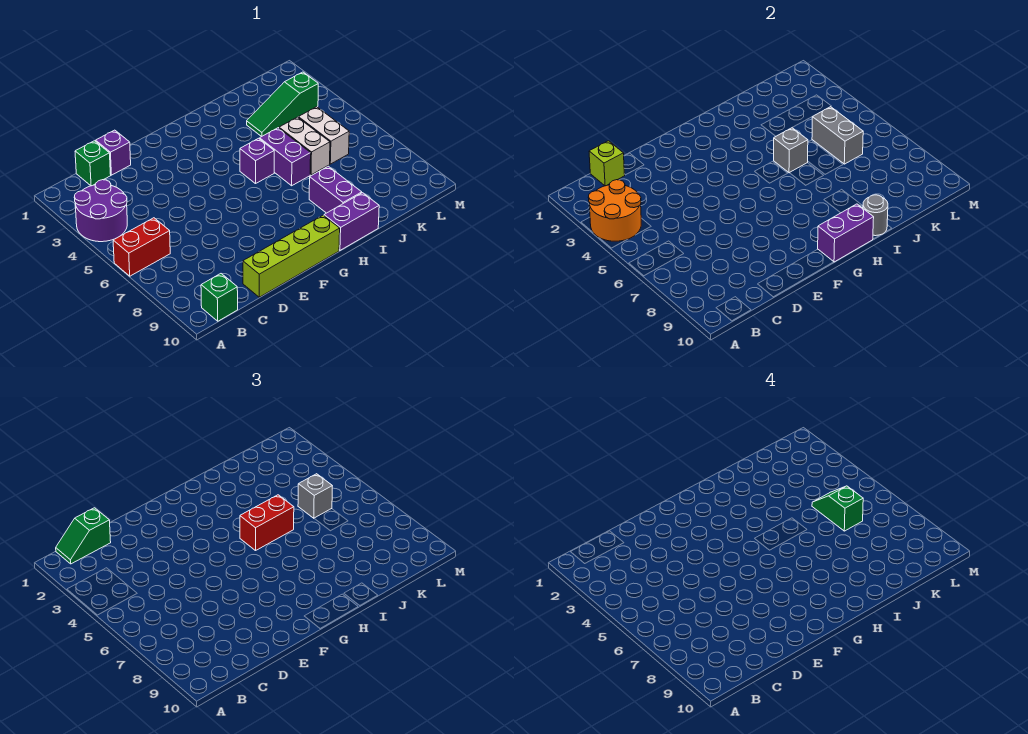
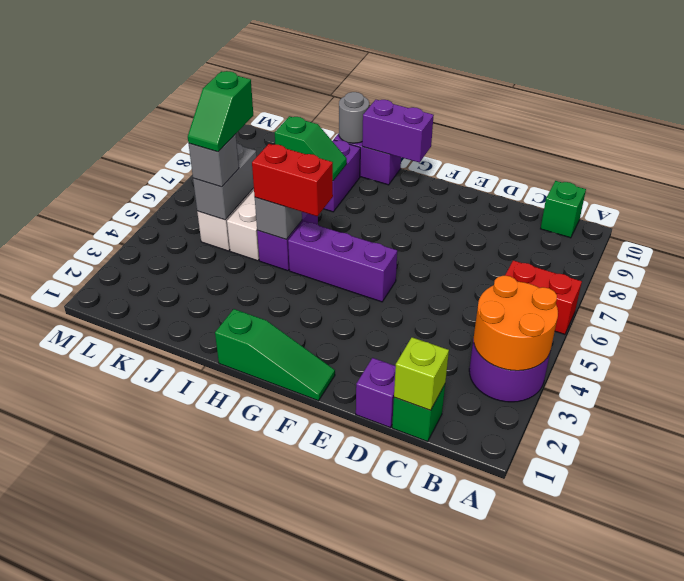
green 1x2 slope [56,508,111,564] -> green 1x2 slope moved to [275,116,347,181]
lime 1x4 brick [243,215,340,297] -> none
purple 1x1 brick [240,138,274,184] -> purple 1x3 brick [288,221,397,302]
green 1x3 slope [247,72,318,137] -> green 1x3 slope moved to [215,309,335,401]

